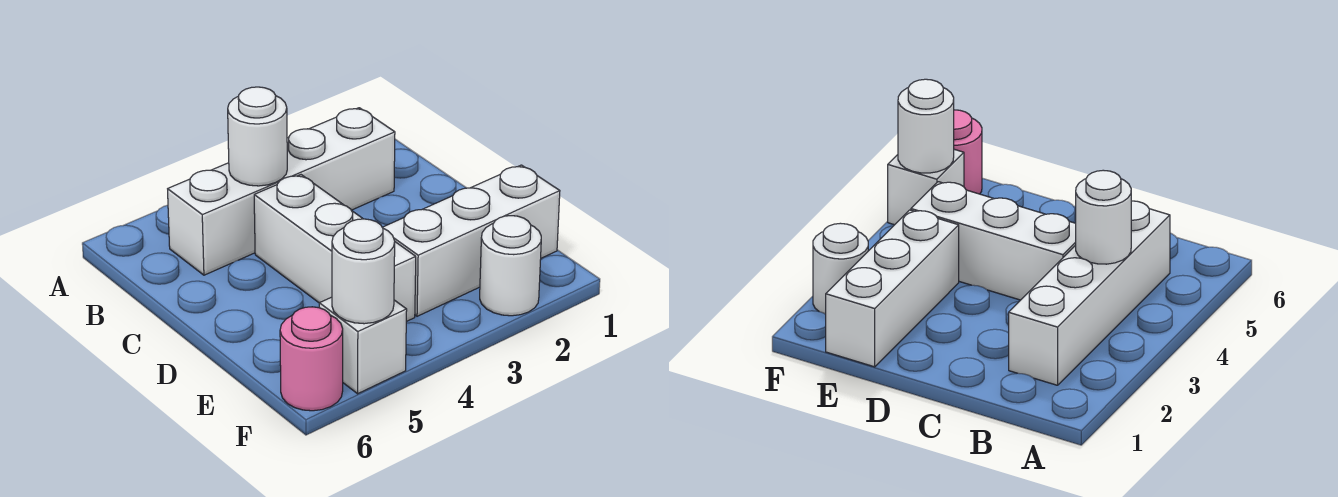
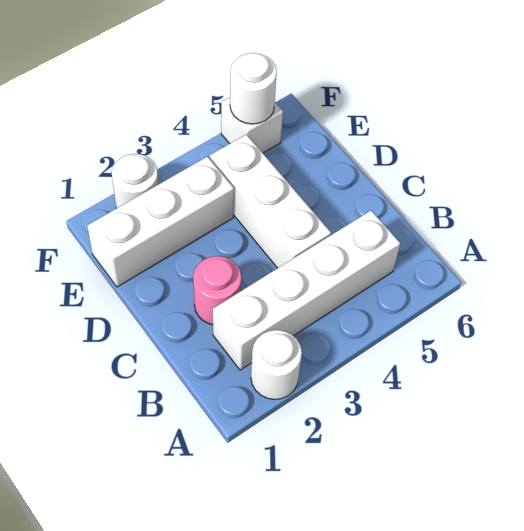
white 1x1 round brick [228,87,287,186] -> white 1x1 round brick moved to [251,330,302,400]
pink 1x1 round brick [280,307,343,411] -> pink 1x1 round brick moved to [193,256,241,325]

